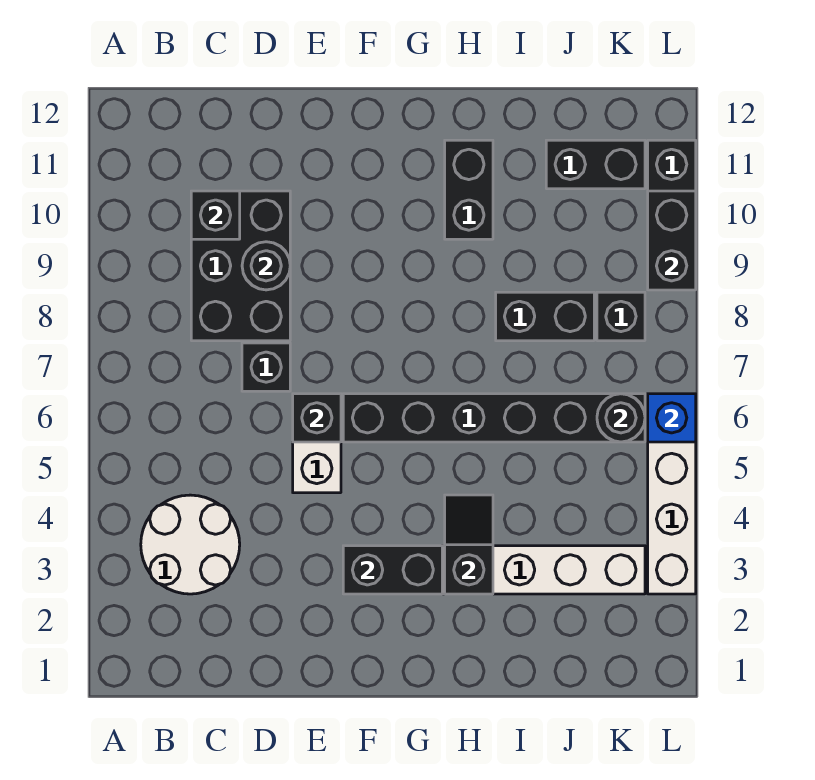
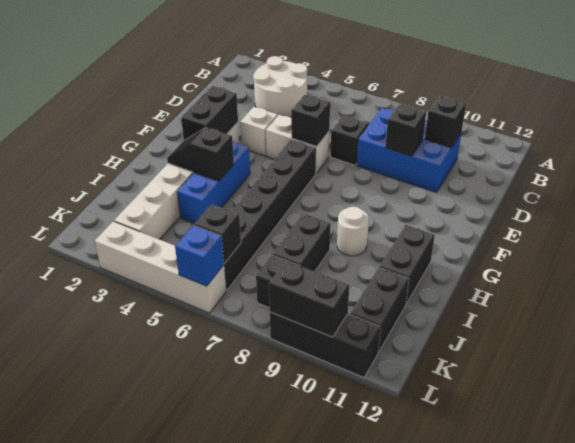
black 2x3 brick [191,191,290,341] -> blue 2x3 brick [357,108,461,192]
black 1x1 round brick [242,242,290,290] -> black 1x1 brick [385,104,426,156]
none -> white 1x1 brick [240,107,278,156]
none -> blue 1x3 brick [177,141,250,223]
black 1x2 slope [445,495,493,594] -> black 1x2 slope turned to [167,127,234,181]
none -> white 1x1 round brick [337,206,369,256]
black 1x2 brick [445,140,493,239] -> black 1x2 brick turned to [379,225,435,304]
black 1x1 round brick [597,394,645,442] -> black 1x1 brick [194,204,241,263]

